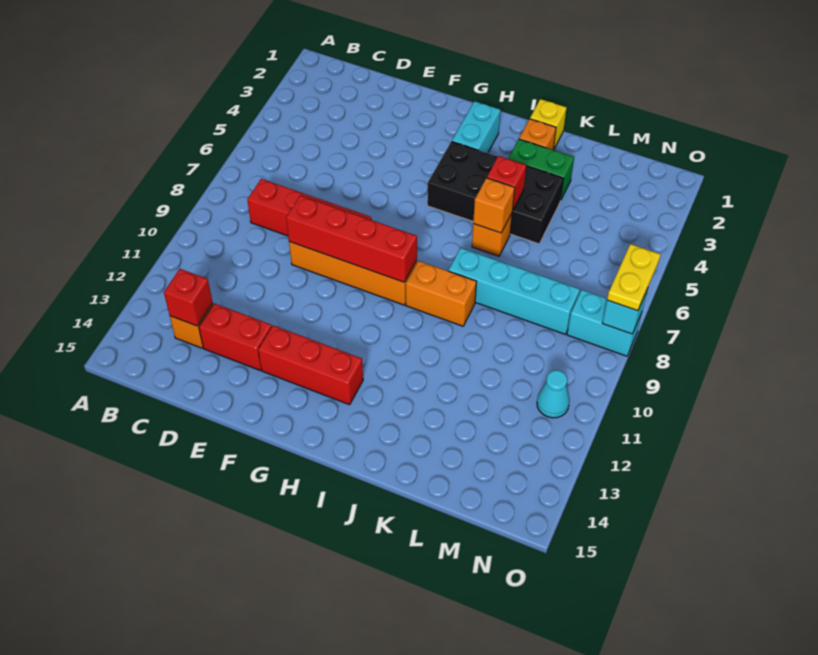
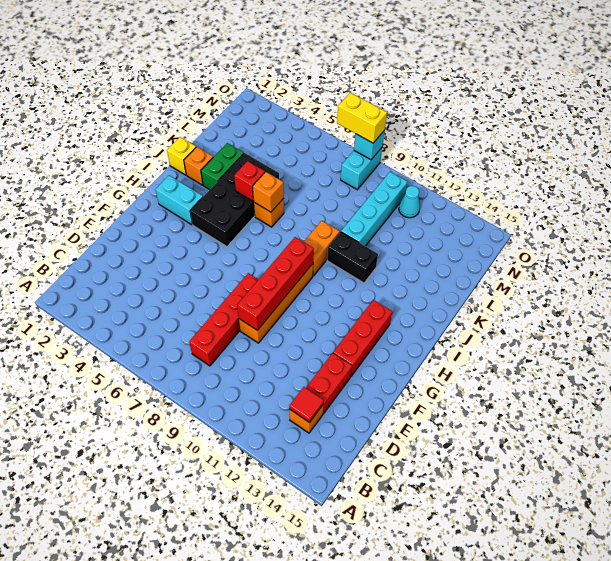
red 1x1 brick [164,269,213,326] -> red 1x1 tile [289,387,324,423]
cyan 1x4 brick [449,248,580,334] -> cyan 1x4 brick moved to [341,172,408,246]
none -> black 1x2 brick [327,232,378,283]
yellow 1x2 plate [607,244,661,311] -> yellow 1x2 brick [337,93,387,143]

